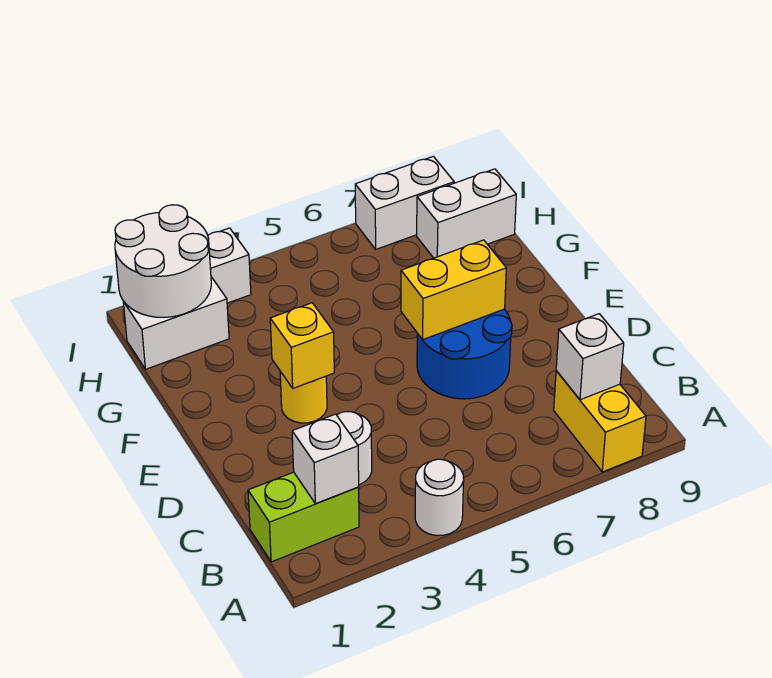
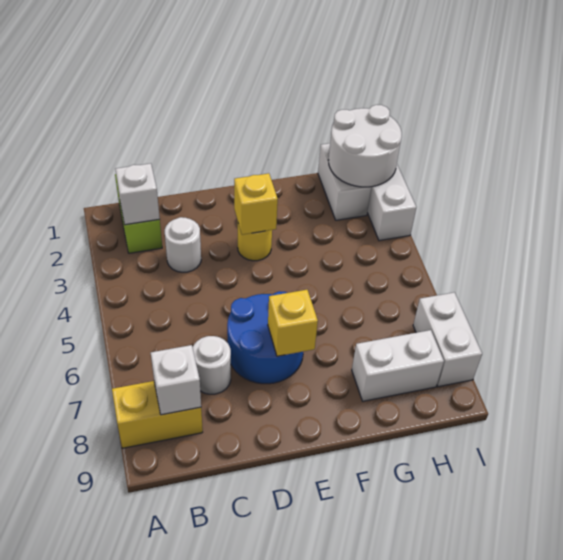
white 1x1 round brick [415,459,464,535] -> white 1x1 round brick moved to [193,336,231,394]
yellow 1x2 brick [401,240,506,340] -> yellow 1x1 brick [268,290,318,356]
white 1x2 brick [417,169,516,258] -> white 1x2 brick turned to [352,330,444,401]

